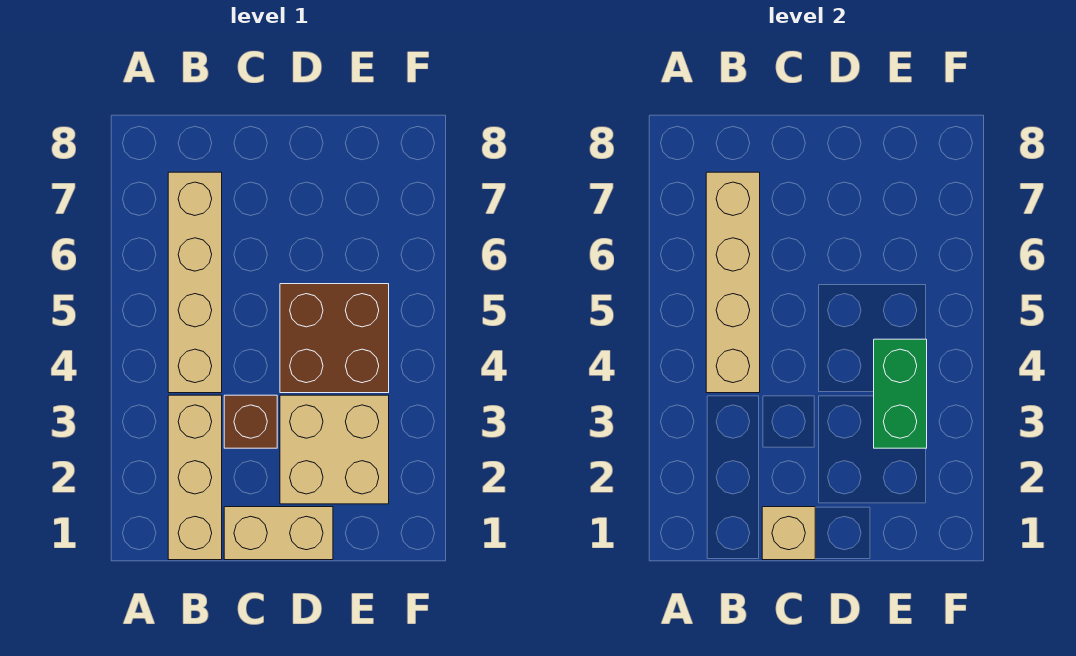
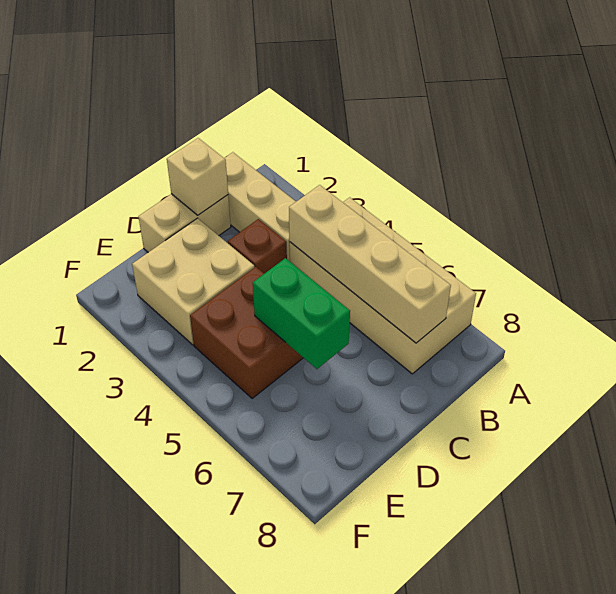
tan 1x4 brick [168,172,222,393] -> tan 2x4 brick [290,197,476,374]
green 1x2 brick [874,339,927,448] -> green 1x2 brick moved to [253,258,350,369]

